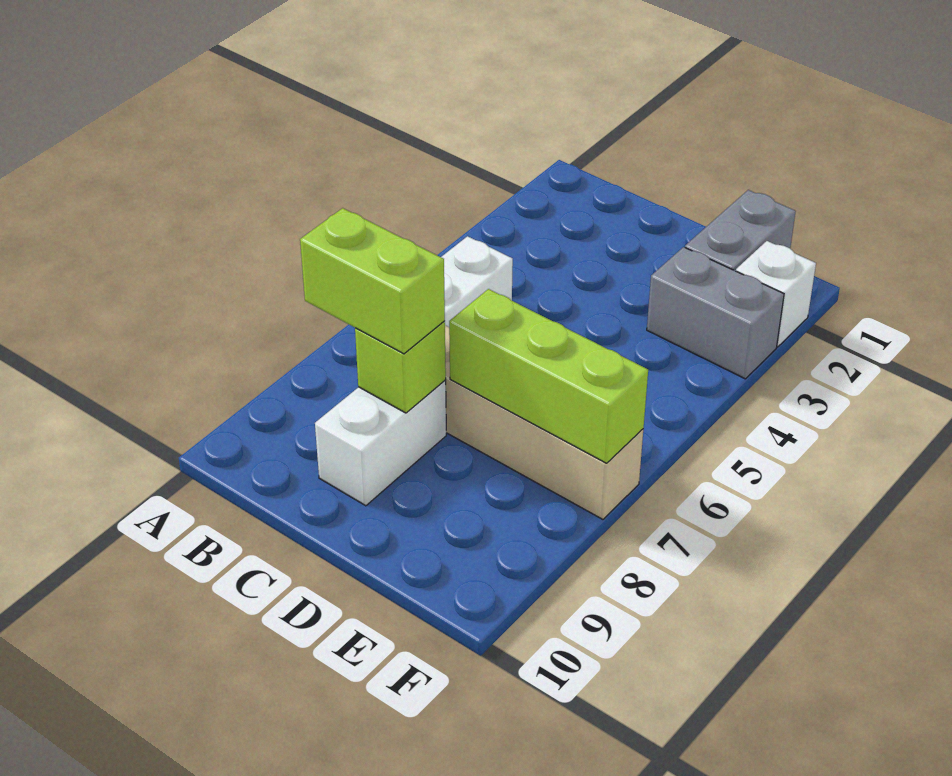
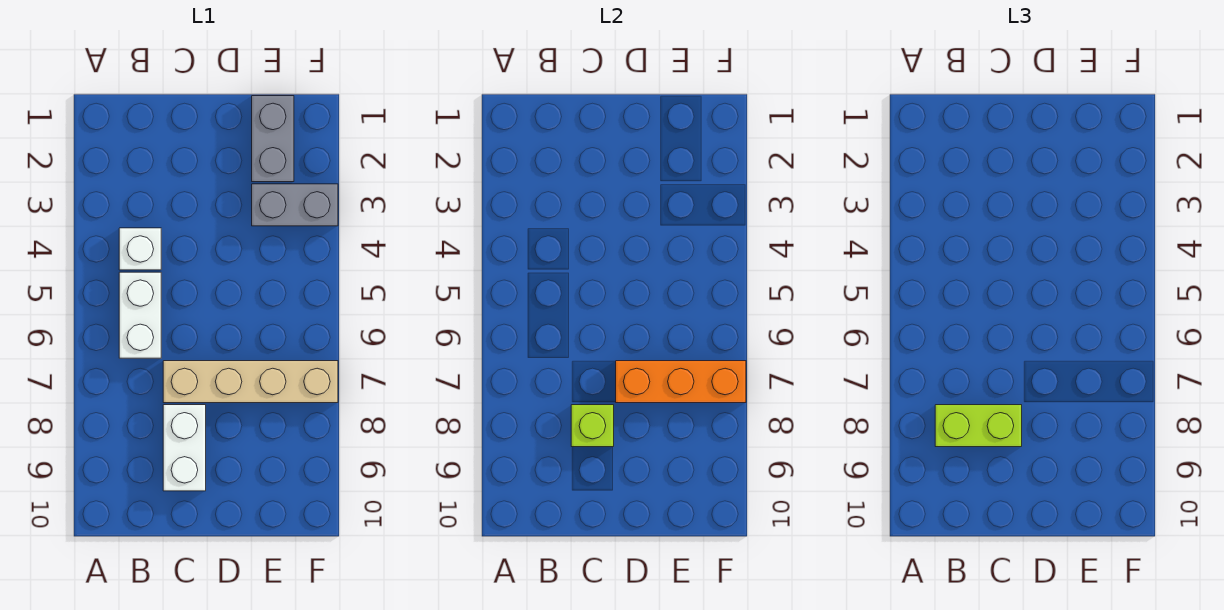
lime 1x3 brick [449,289,648,463] -> orange 1x3 brick [616,361,746,403]
white 1x1 brick [736,241,816,347] -> white 1x1 brick moved to [119,228,161,270]

